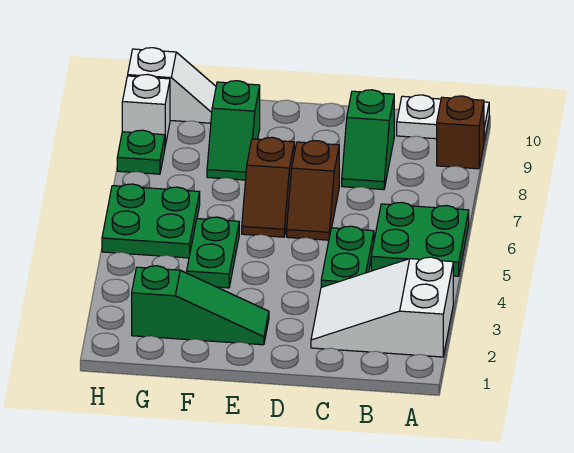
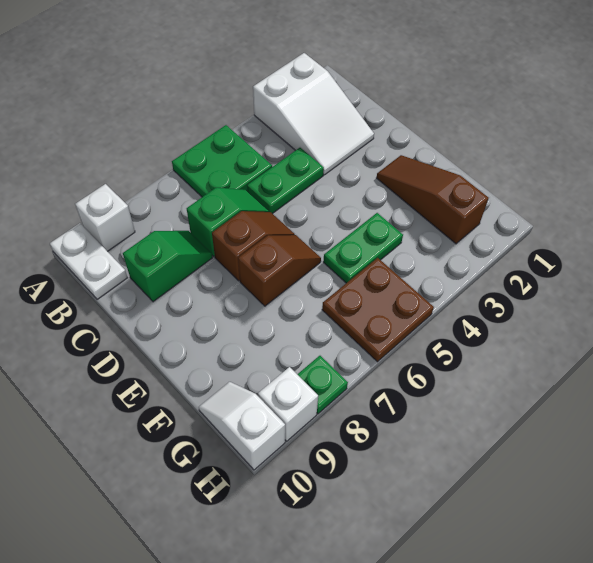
brown 1x1 brick [437,96,484,169] -> white 1x1 brick [75,184,135,251]
green 1x3 slope [132,266,269,345] -> brown 1x3 slope [377,155,489,244]
green 1x2 slope [207,81,260,180] -> green 1x2 slope moved to [187,188,269,257]
green 2x2 plate [102,184,200,258] -> brown 2x2 plate [322,258,434,362]

